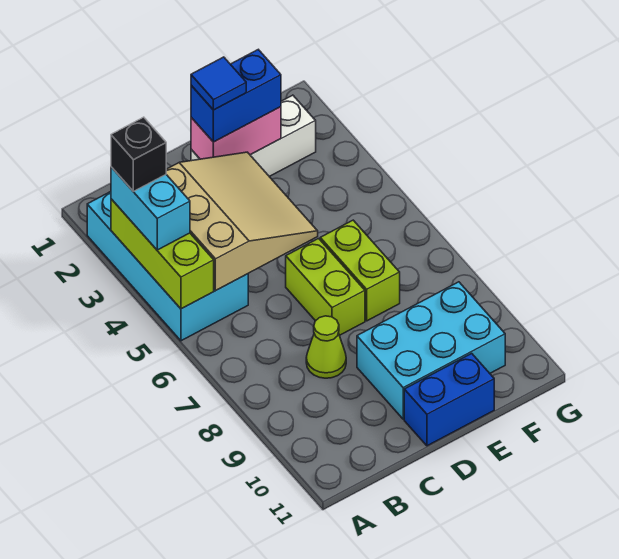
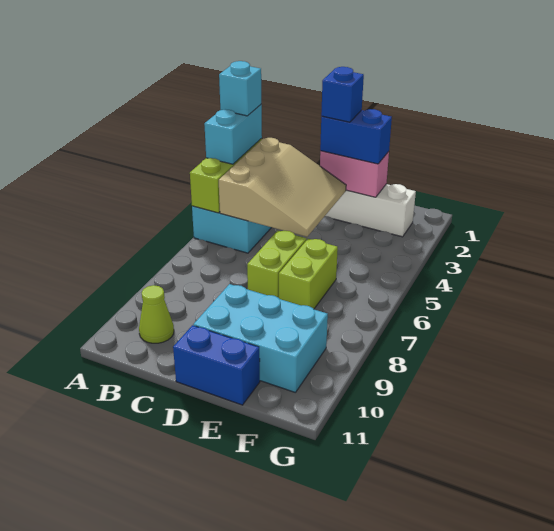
black 1x1 brick [111,117,166,191] -> cyan 1x1 brick [219,61,261,116]
lime 1x1 cone [306,316,346,378] -> lime 1x1 cone moved to [139,285,174,343]
blue 1x1 tile [191,57,246,110] -> blue 1x1 brick [321,67,364,122]

